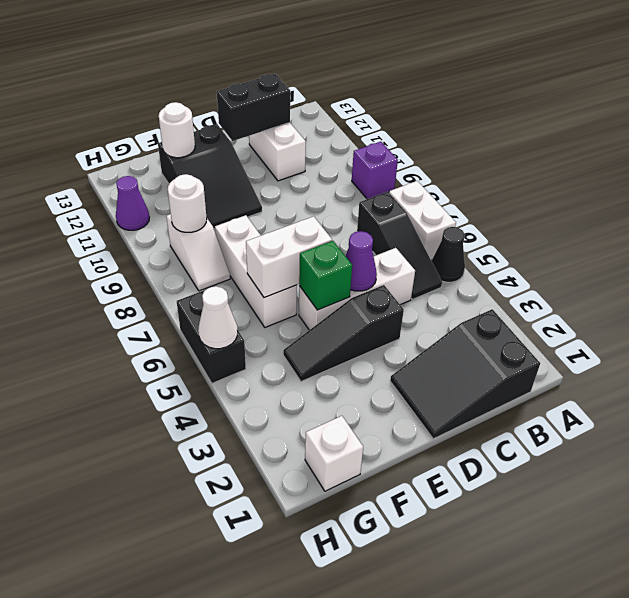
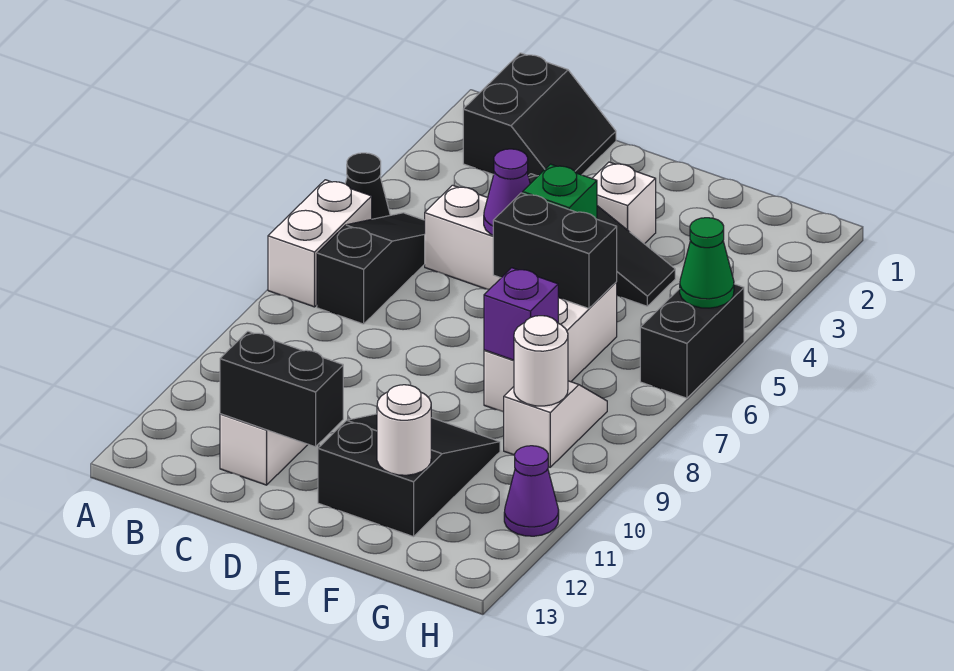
purple 1x1 brick [352,142,398,199] -> purple 1x1 brick moved to [484,268,558,360]
black 2x3 slope [390,309,540,439] -> black 2x2 slope [463,53,616,176]
white 1x2 brick [246,216,332,298] -> black 1x2 brick [493,193,617,308]
white 1x1 brick [305,416,363,491] -> white 1x1 brick moved to [592,162,656,244]
white 1x1 cone [198,286,238,349] -> green 1x1 cone [680,218,734,308]

